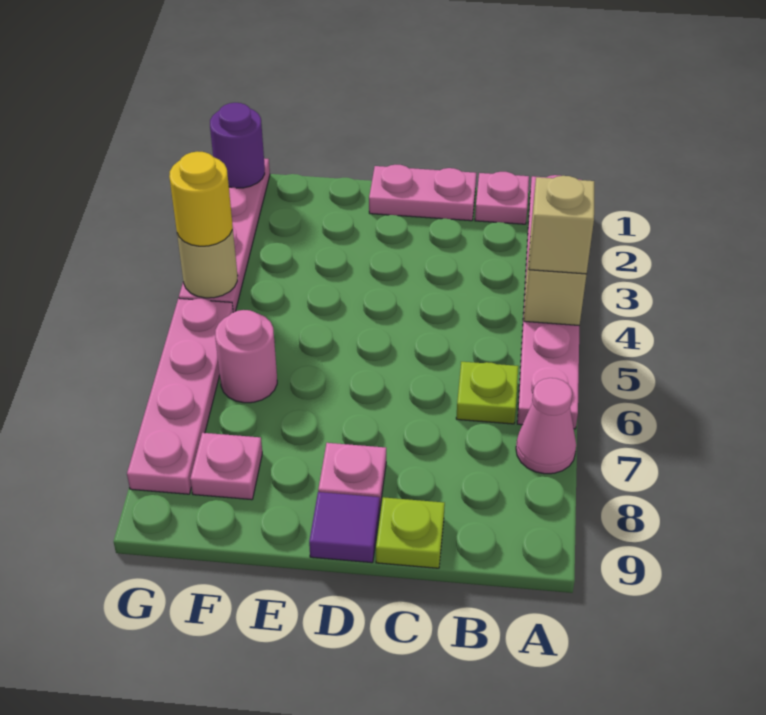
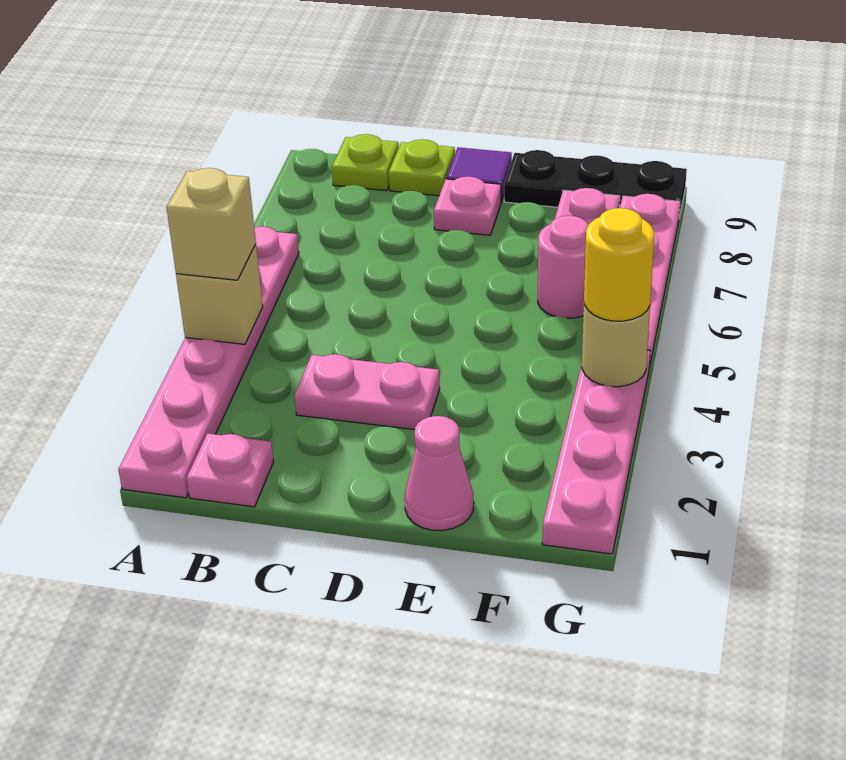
pink 1x1 cone [516,378,576,474] -> pink 1x1 cone moved to [405,416,474,531]
lime 1x1 plate [456,362,518,424] -> lime 1x1 plate moved to [332,134,399,191]
pink 1x2 plate [369,165,476,221] -> pink 1x2 plate moved to [294,354,440,430]
none -> black 1x3 plate [504,150,687,217]
purple 1x1 round brick [210,103,265,188] -> none

